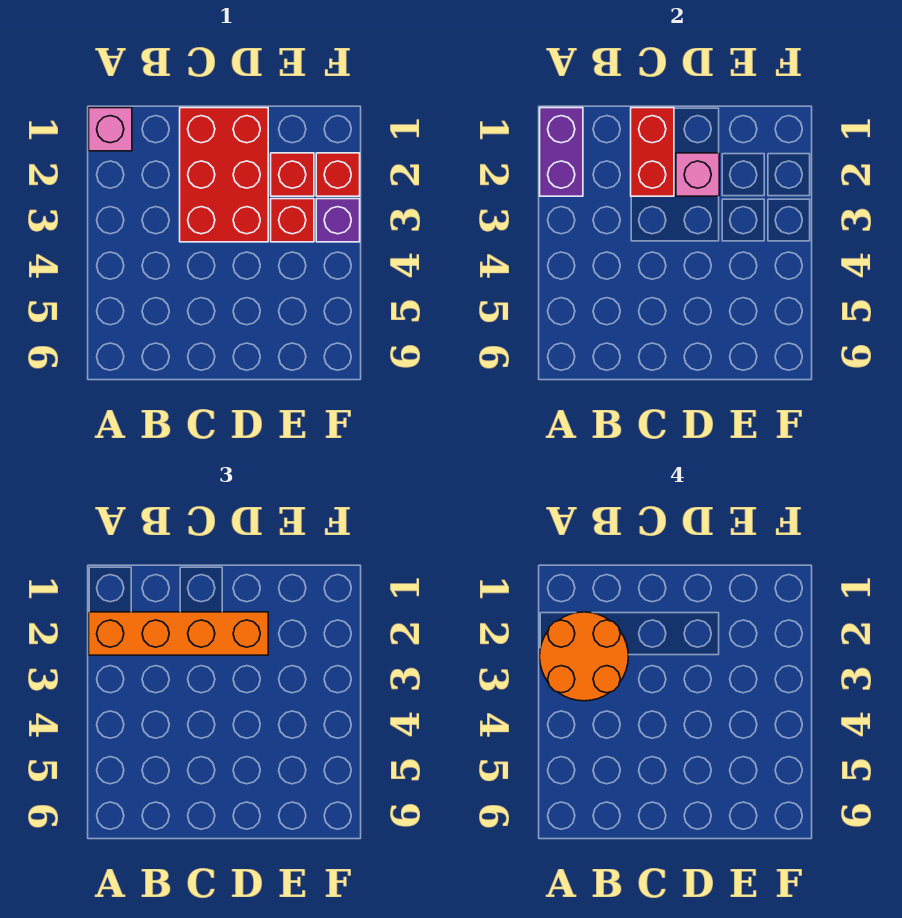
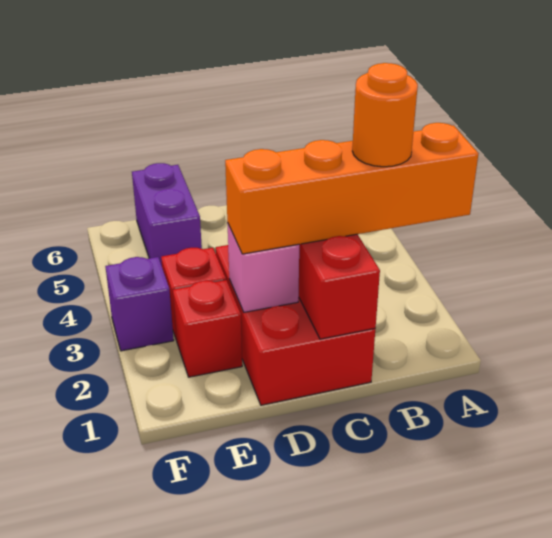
pink 1x1 brick [89,108,132,151] -> none
purple 1x2 brick [540,108,583,196] -> purple 1x2 brick moved to [132,163,202,265]
orange 2x2 round brick [540,612,628,701] -> orange 1x1 round brick [352,63,418,167]
red 1x1 brick [316,153,360,196] -> none

